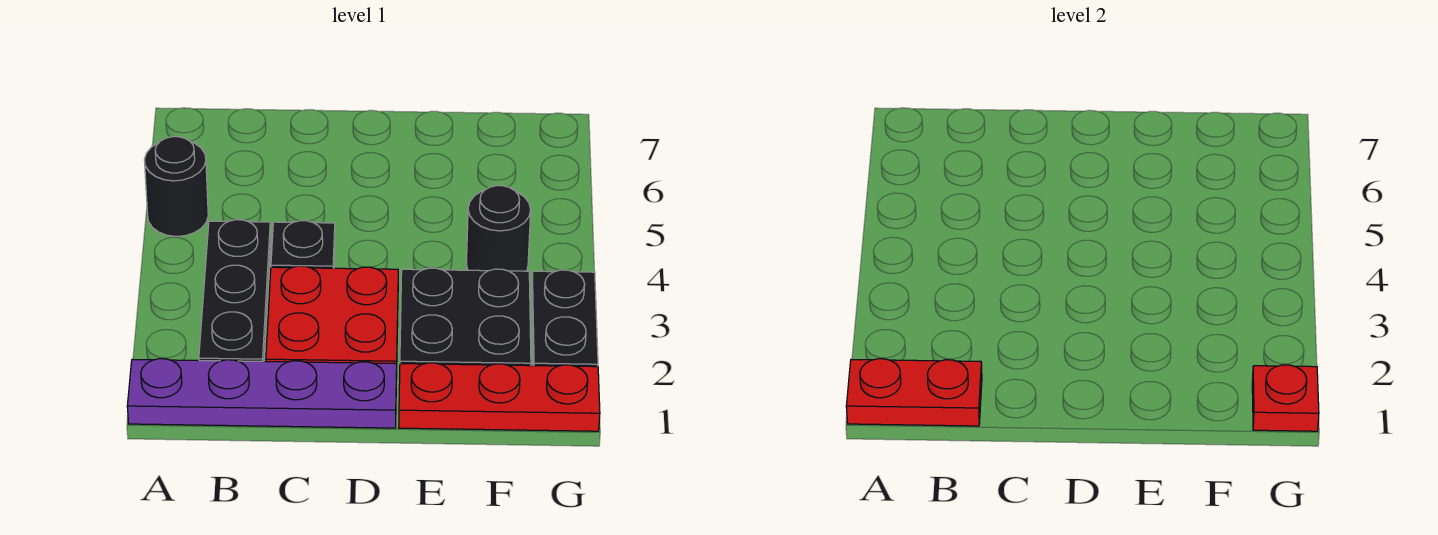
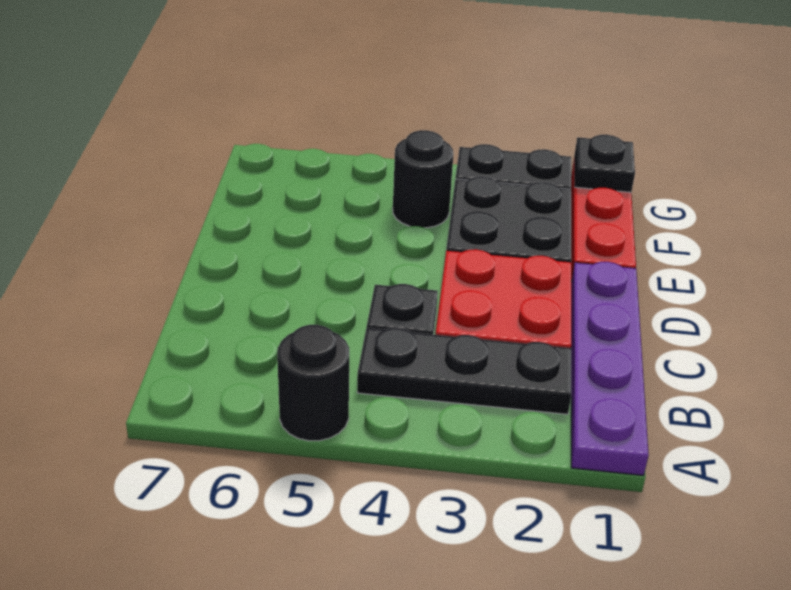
red 1x2 plate [846,359,982,426] -> none
red 1x1 plate [1252,365,1319,431] -> black 1x1 plate [574,135,635,192]

